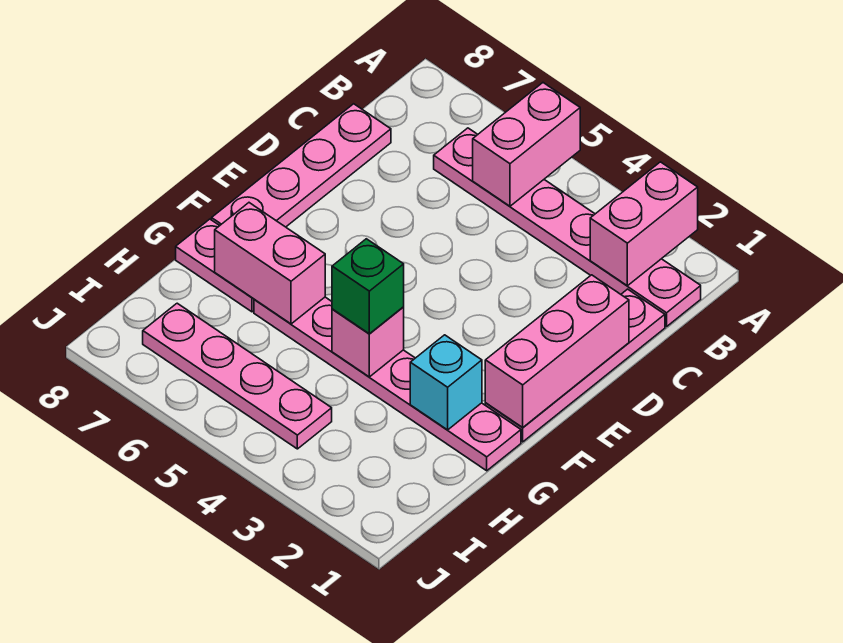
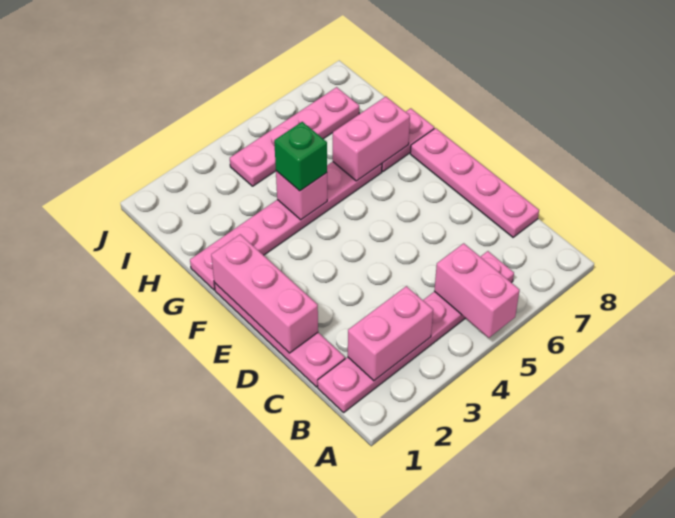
pink 1x2 brick [590,162,698,286] -> pink 1x2 brick turned to [348,286,433,381]
cyan 1x1 brick [410,335,482,430] -> none

